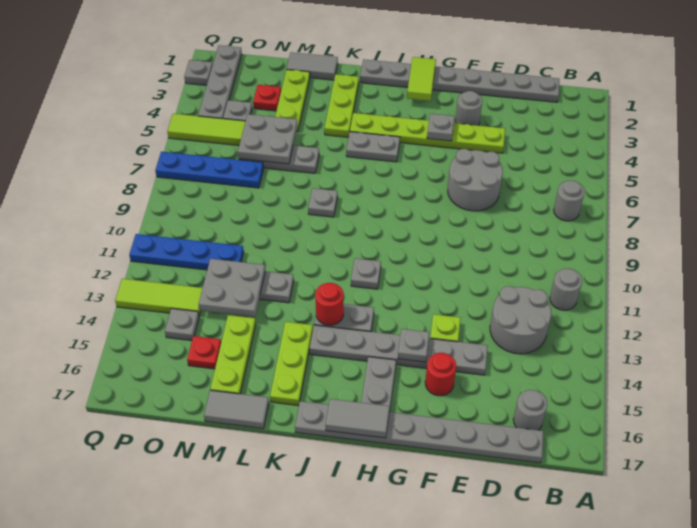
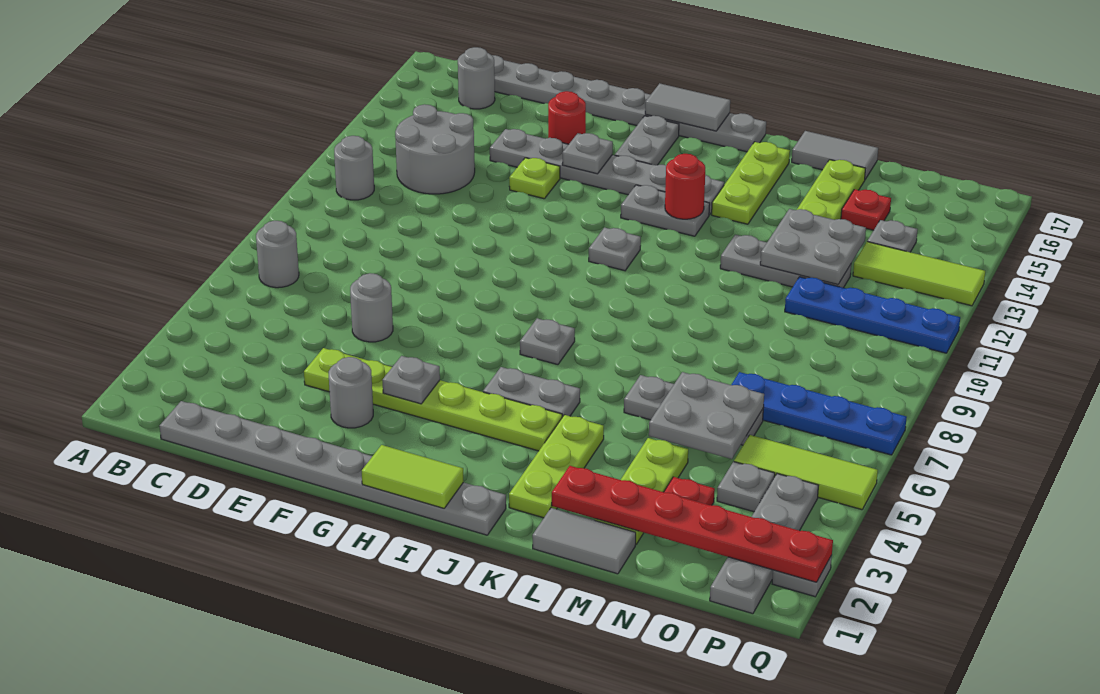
grey 2x2 round brick [448,149,503,211] -> grey 1x1 round brick [350,273,393,342]
lime 1x2 tile [407,57,436,101] -> lime 1x2 tile turned to [362,445,464,508]
grey 1x1 plate [308,188,338,217] -> grey 1x1 plate moved to [520,318,575,365]
none -> red 1x6 plate [552,466,833,582]

